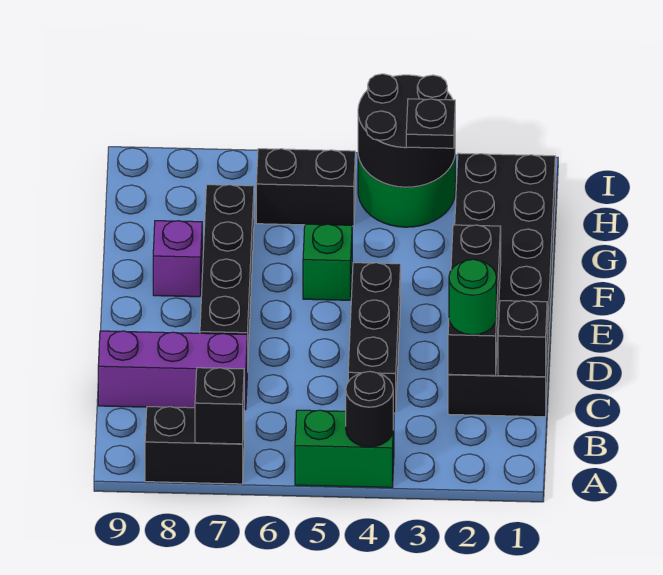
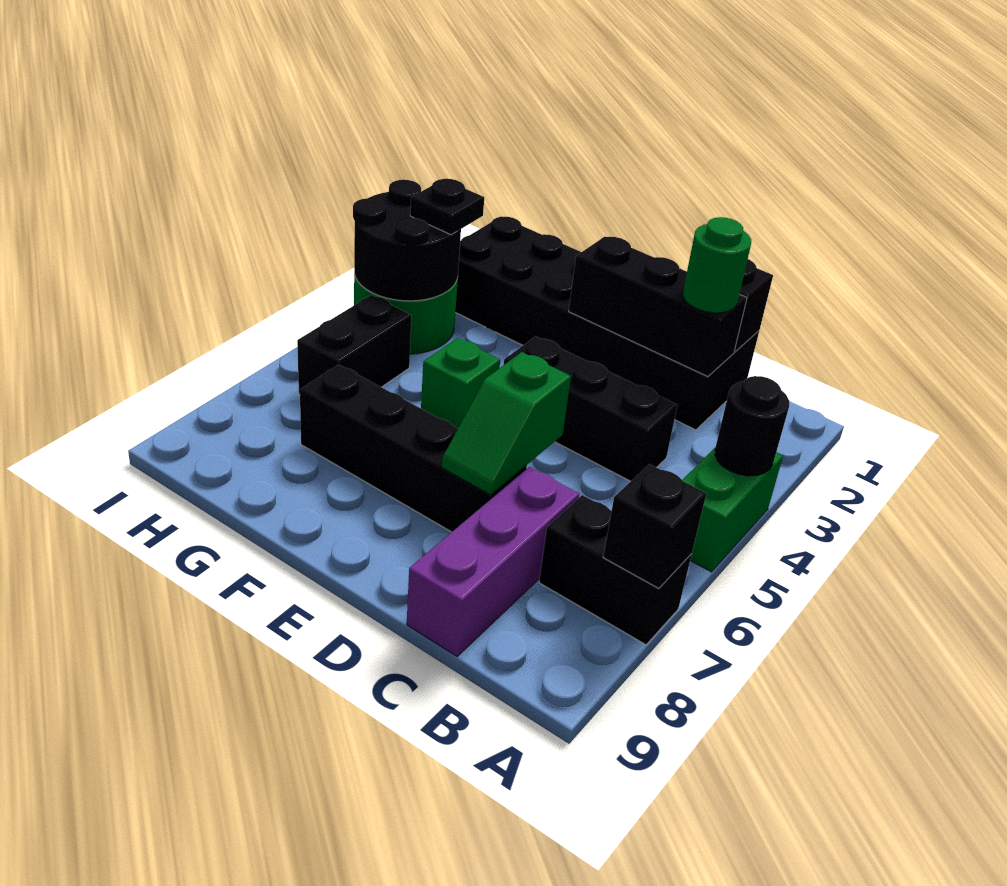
black 1x2 brick [145,407,244,484] -> black 1x2 brick turned to [539,495,692,645]
none -> green 1x2 slope [442,352,571,495]
purple 1x1 brick [153,221,202,297] -> none

